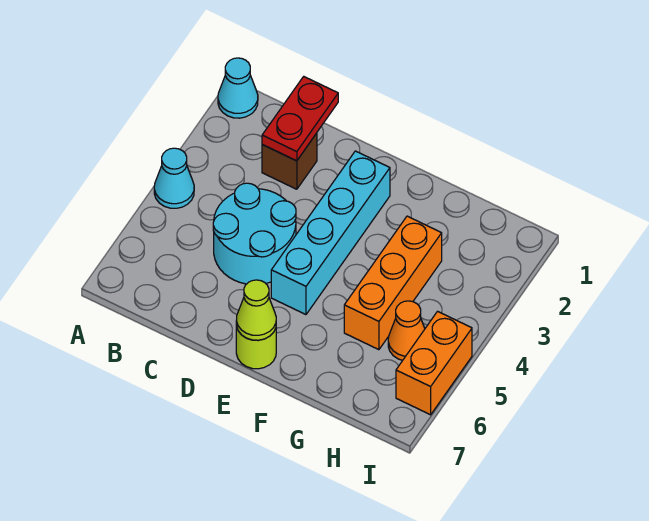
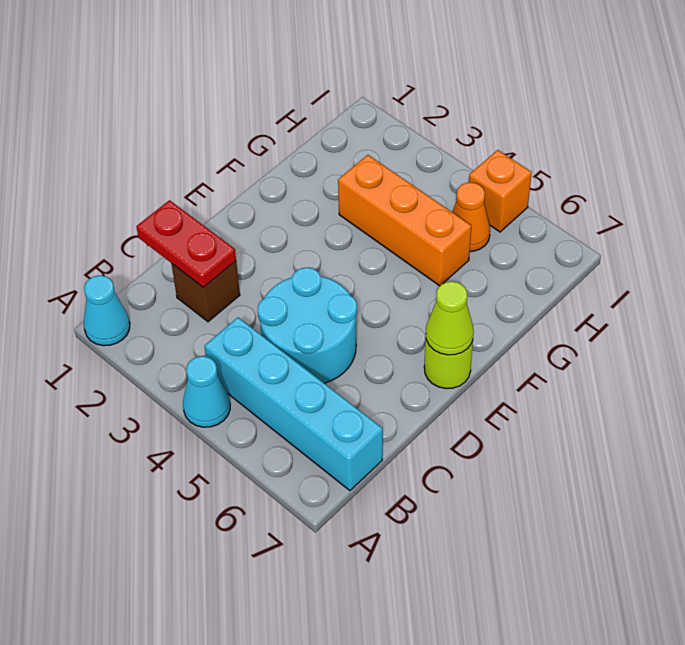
cyan 1x4 brick [271,151,390,315] -> cyan 1x4 brick moved to [205,318,383,491]
orange 1x2 brick [396,311,472,415] -> orange 1x1 brick [469,150,532,232]

